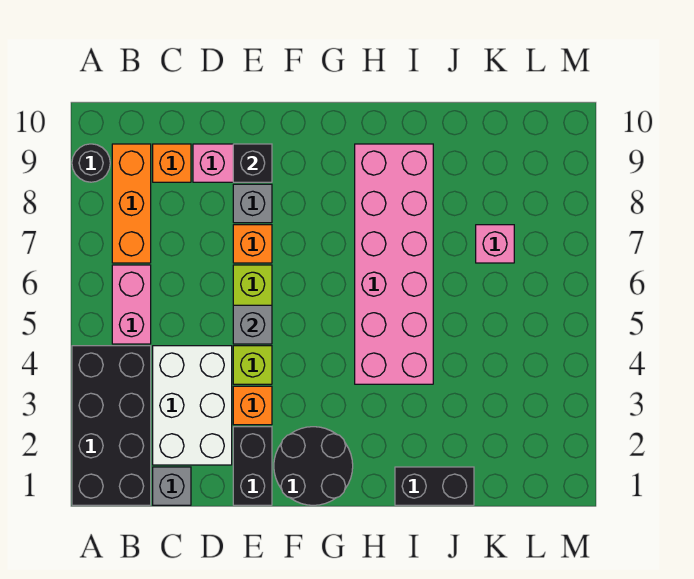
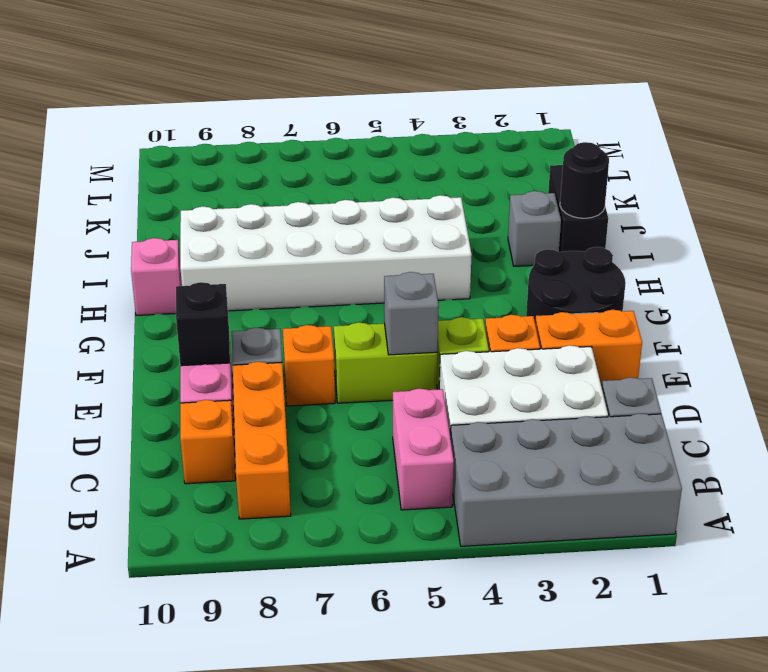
black 2x4 brick [72,346,151,505] -> grey 2x4 brick [450,413,682,546]
black 1x1 round brick [72,144,110,182] -> black 1x1 round brick moved to [560,142,609,218]
pink 1x2 brick [112,265,151,344] -> pink 1x2 brick turned to [393,389,454,510]
orange 1x3 brick [112,144,151,263] -> orange 1x3 brick turned to [233,362,291,519]
black 1x2 brick [233,427,272,505] -> orange 1x2 brick [535,310,642,387]
pink 2x6 brick [355,144,433,384] -> white 2x6 brick [180,195,472,311]
none -> grey 1x1 brick [508,191,561,266]
pink 1x1 brick [476,225,514,263] -> pink 1x1 brick moved to [131,238,182,315]

